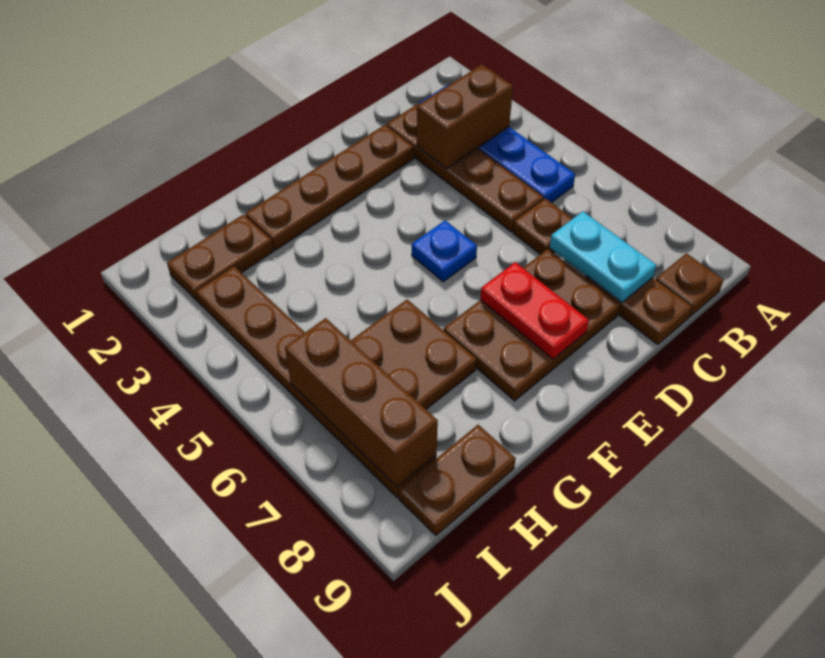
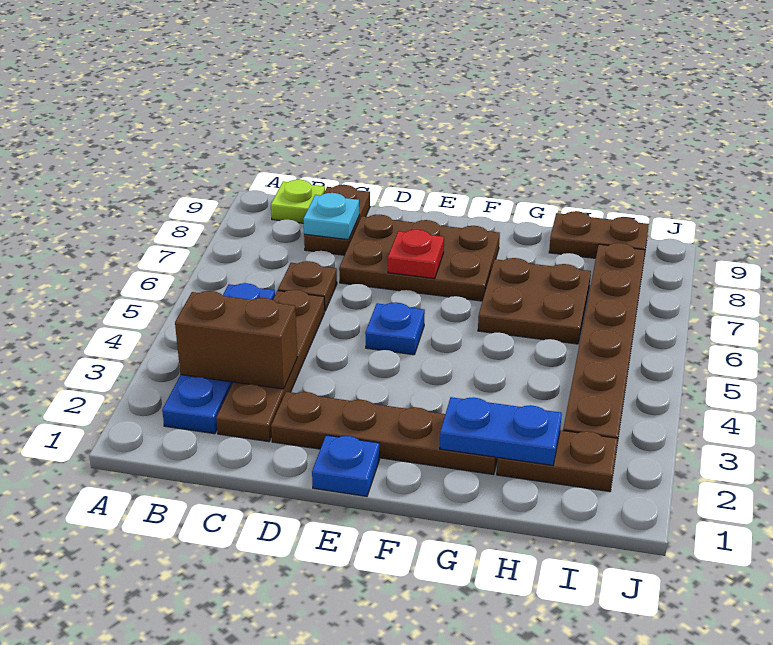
brown 1x1 plate [656,253,724,317] -> lime 1x1 plate [271,180,325,223]
cyan 1x2 plate [550,212,656,302] -> cyan 1x1 plate [303,193,359,240]
none -> blue 1x1 plate [312,435,380,496]
red 1x2 plate [480,262,589,359] -> red 1x1 plate [388,230,444,279]
none -> blue 1x2 plate [440,397,562,465]
brown 1x3 brick [285,318,438,487] -> none

